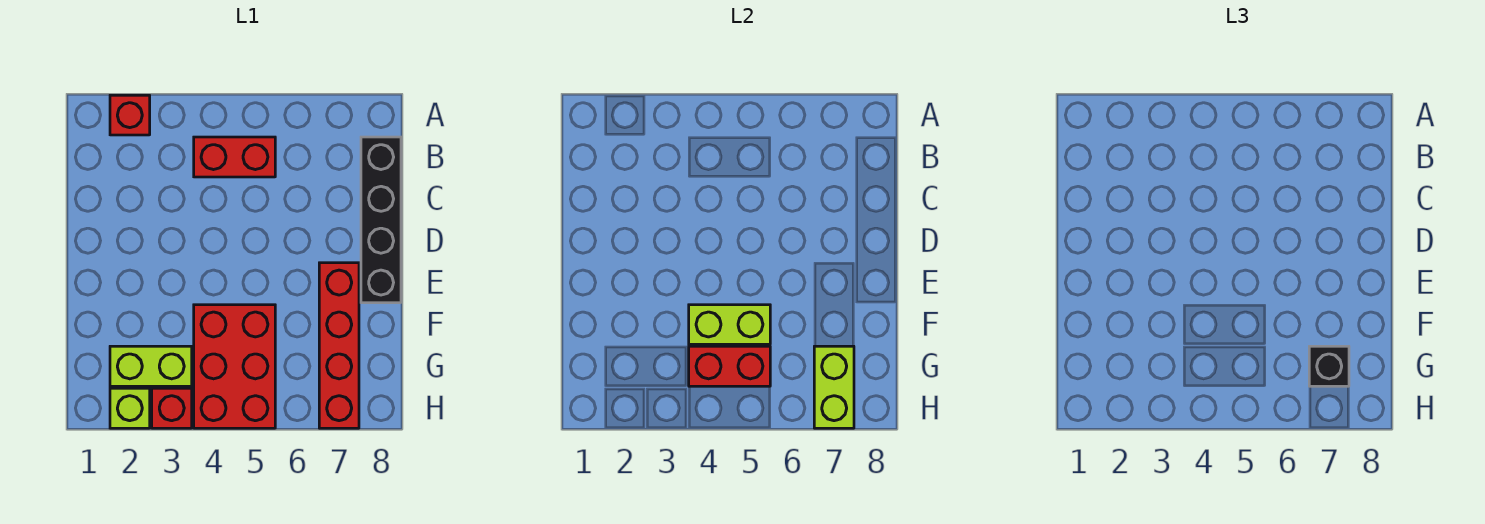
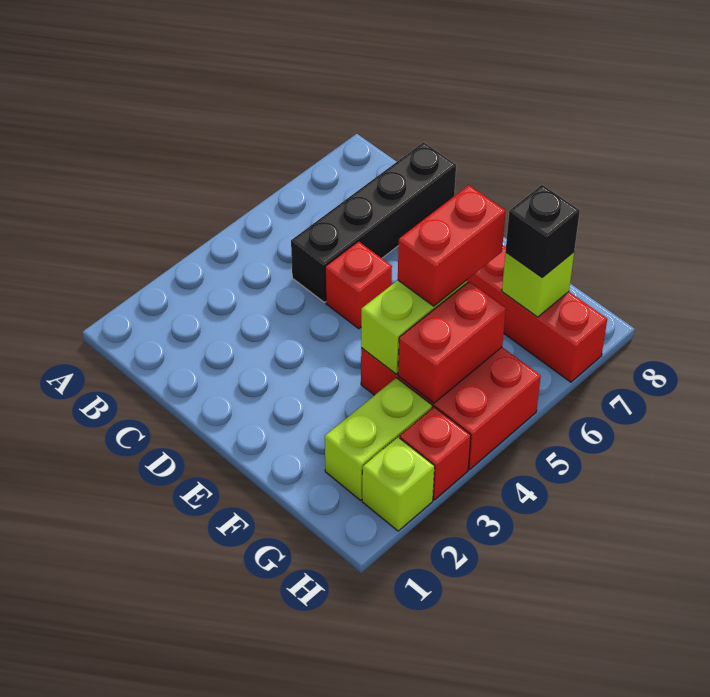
red 1x1 brick [110,95,150,135] -> red 1x1 brick moved to [325,241,392,329]
red 1x2 brick [194,137,275,177] -> red 1x2 brick moved to [398,185,506,306]
black 1x4 brick [361,137,401,303] -> black 1x4 brick turned to [291,142,456,302]
lime 1x2 brick [814,346,854,428] -> lime 1x1 brick [502,252,574,317]

